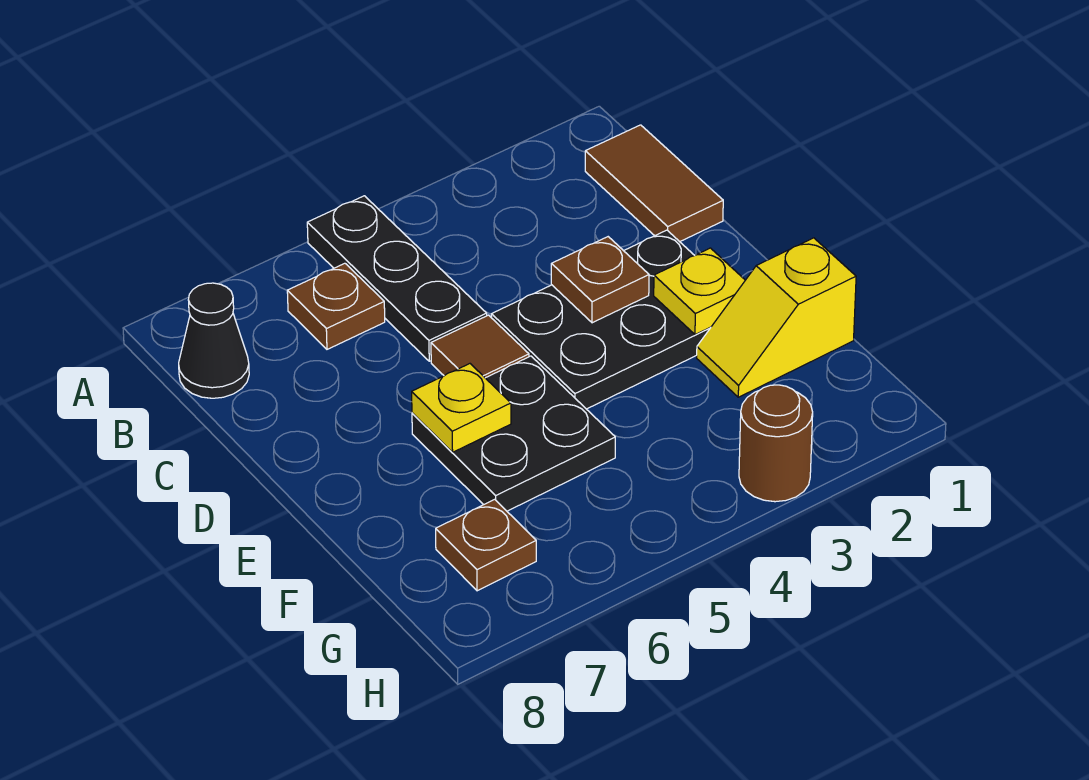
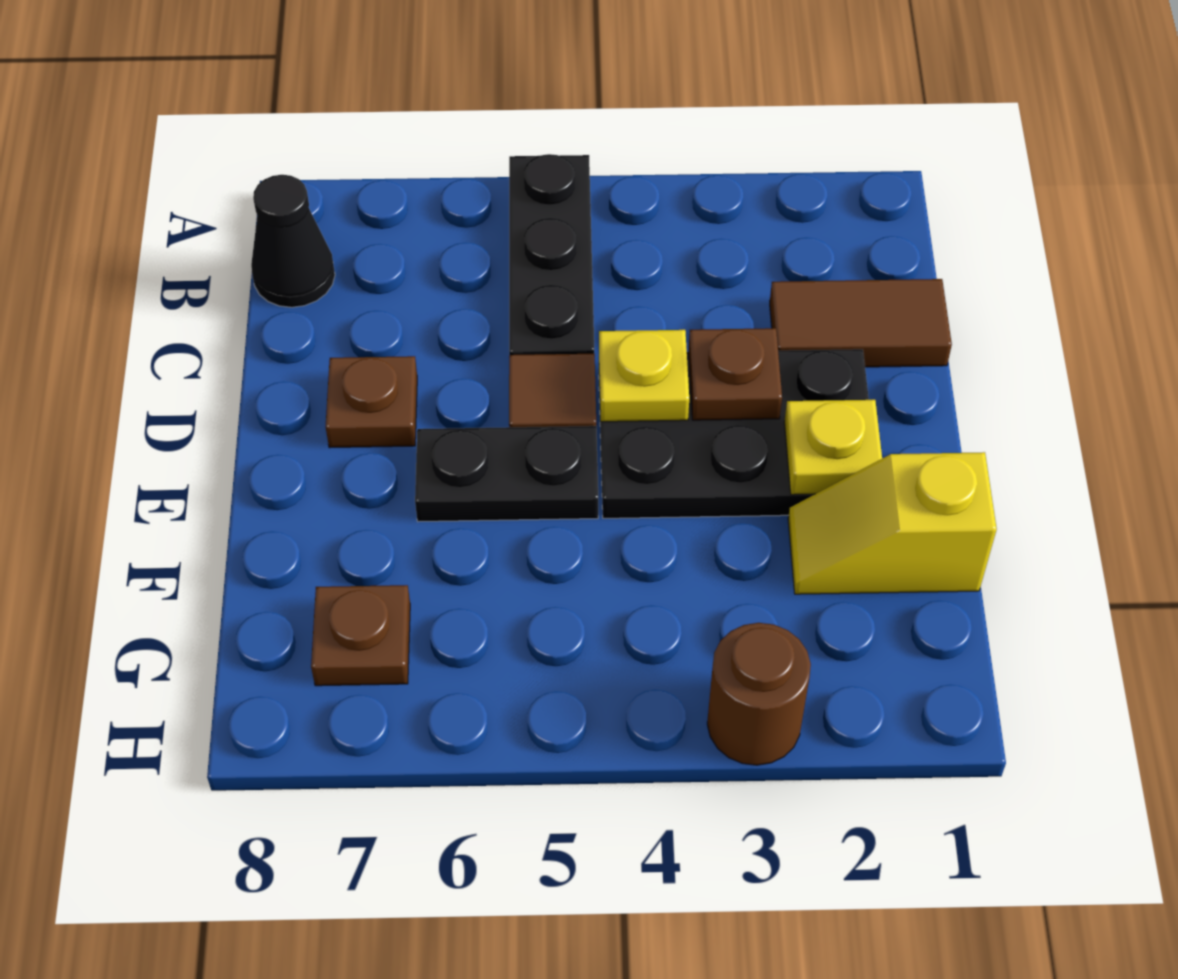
brown 1x2 tile [585,125,723,242] -> brown 1x2 tile turned to [770,279,952,367]
brown 1x1 plate [287,263,385,349] -> brown 1x1 plate moved to [325,356,417,448]
black 2x2 plate [412,356,615,511] -> black 1x2 plate [415,426,598,522]
yellow 1x1 plate [412,364,511,452] -> yellow 1x1 plate moved to [599,330,689,422]

